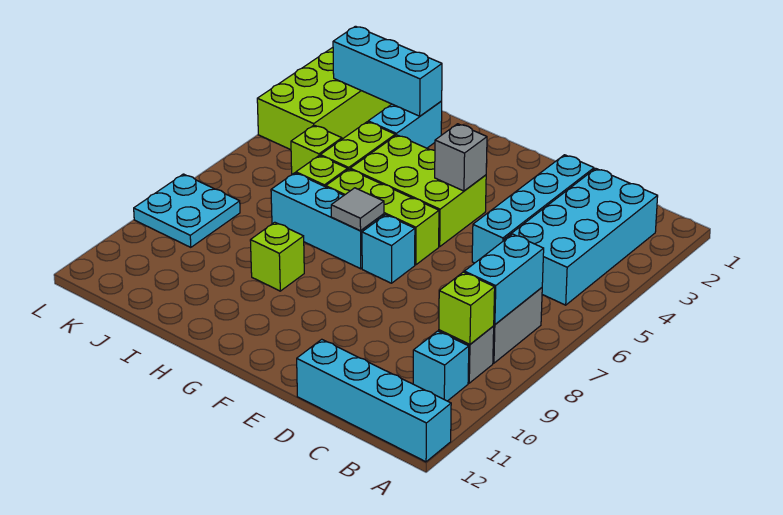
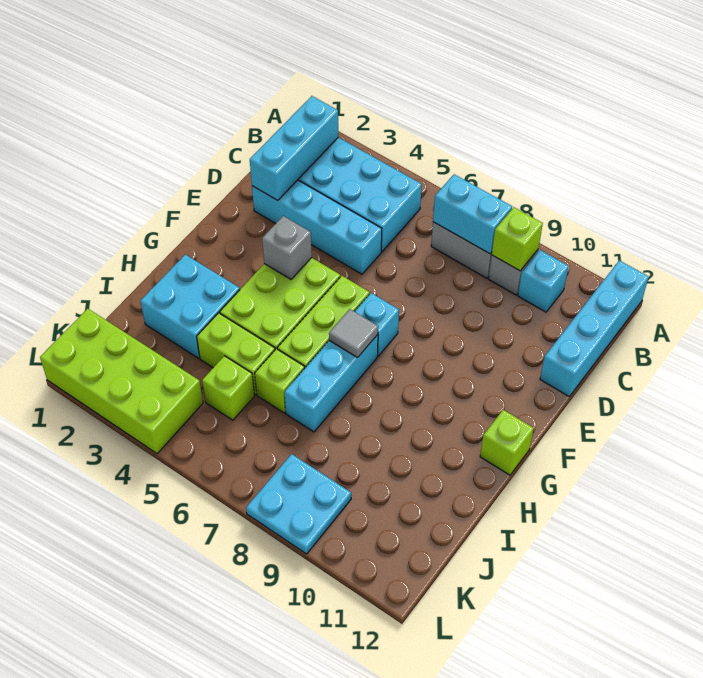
lime 1x1 brick [250,222,304,291] -> lime 1x1 brick moved to [480,410,534,475]
cyan 1x2 brick [368,101,442,148] -> cyan 2x2 brick [140,255,240,358]
cyan 1x3 brick [333,26,442,116] -> cyan 1x3 brick moved to [250,96,338,201]

